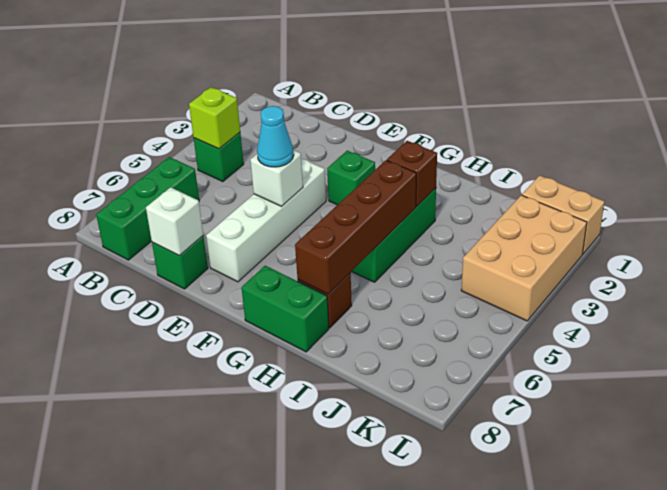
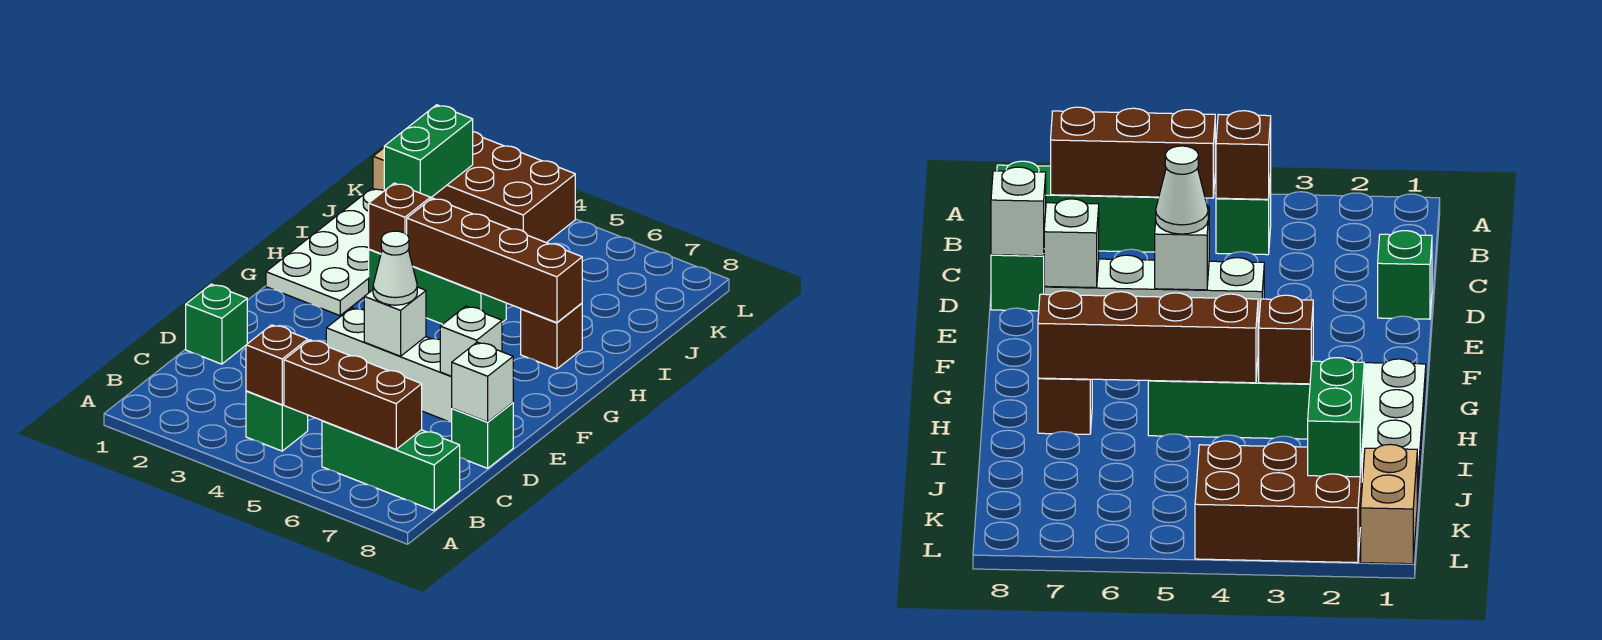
lime 1x1 brick [189,87,240,149] -> brown 1x1 brick [246,325,308,405]
none -> brown 1x3 brick [284,340,422,449]
cyan 1x1 cone [257,106,294,167] -> white 1x1 cone [373,231,417,305]
none -> white 1x1 brick [440,306,502,376]
green 1x1 brick [327,151,375,205] -> green 1x1 brick moved to [186,284,247,364]
none -> white 2x4 plate [266,188,384,316]
green 1x2 brick [242,266,329,352] -> green 1x2 brick moved to [384,105,473,198]
tan 2x3 brick [461,195,587,321] -> brown 2x3 brick [430,132,575,243]

